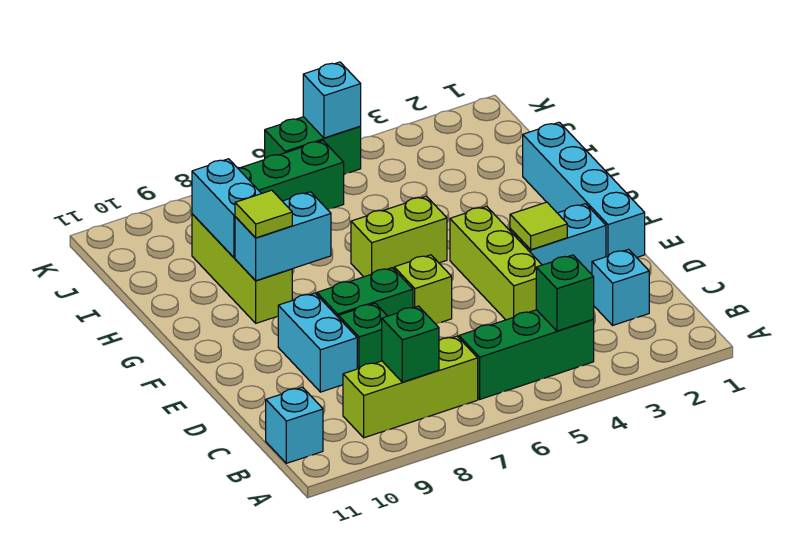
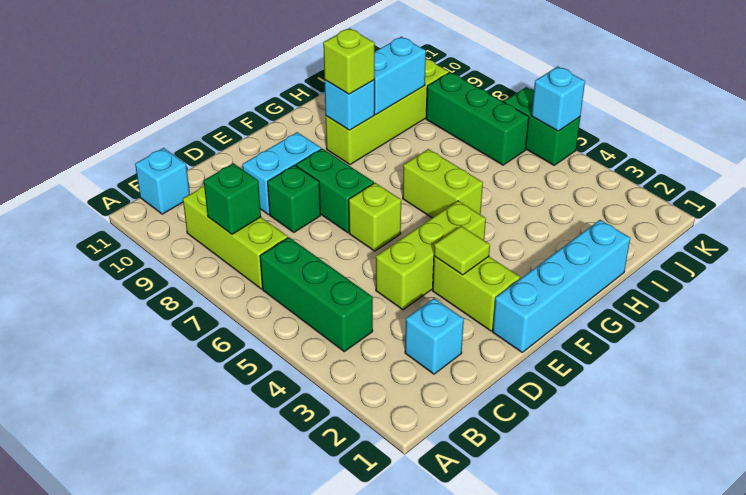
green 1x1 brick [536,255,594,331] -> none
cyan 1x2 brick [510,204,606,273] -> lime 1x2 brick [432,256,520,331]
cyan 1x2 brick [235,192,331,281] -> cyan 1x1 brick [324,80,375,130]
lime 1x3 brick [192,214,292,323] -> lime 1x4 brick [326,59,449,165]
lime 1x1 tile [235,190,292,238] -> lime 1x1 brick [323,28,375,94]

